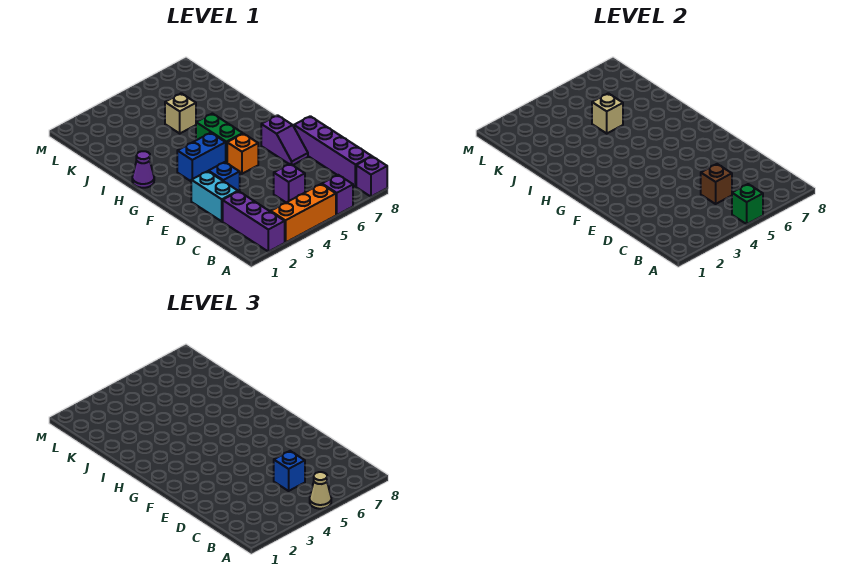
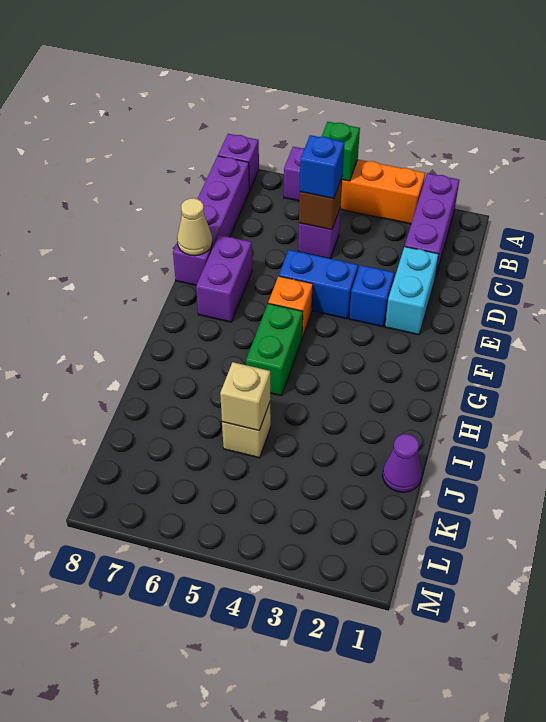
tan 1x1 cone [310,472,331,509] -> tan 1x1 cone moved to [177,198,212,256]
purple 1x2 slope [261,115,308,165] -> purple 1x2 brick [196,235,252,322]
blue 1x2 brick [177,133,226,181] -> blue 1x2 brick moved to [279,250,358,319]
purple 1x1 cone [132,151,154,188] -> purple 1x1 cone moved to [383,434,422,492]

